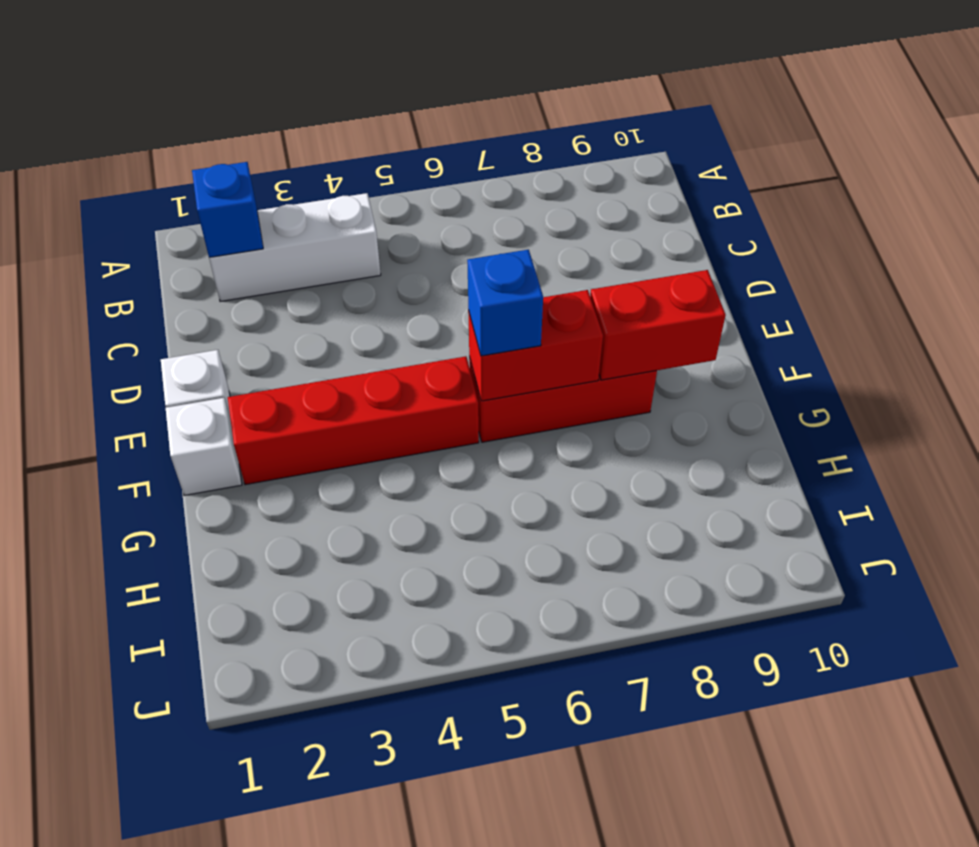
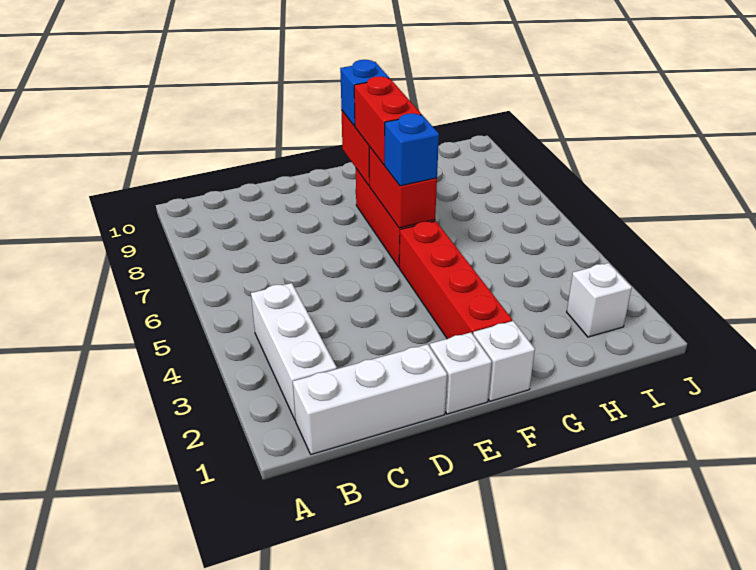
none -> white 1x3 brick [293,344,447,454]
blue 1x1 brick [192,162,263,257] -> blue 1x1 brick moved to [340,60,389,126]
none -> red 1x2 brick [354,76,421,165]
none -> white 1x1 brick [567,263,632,337]

